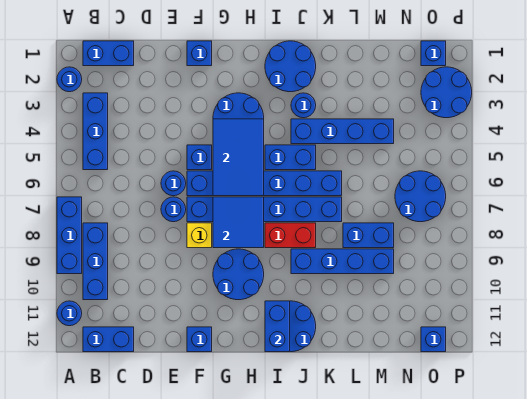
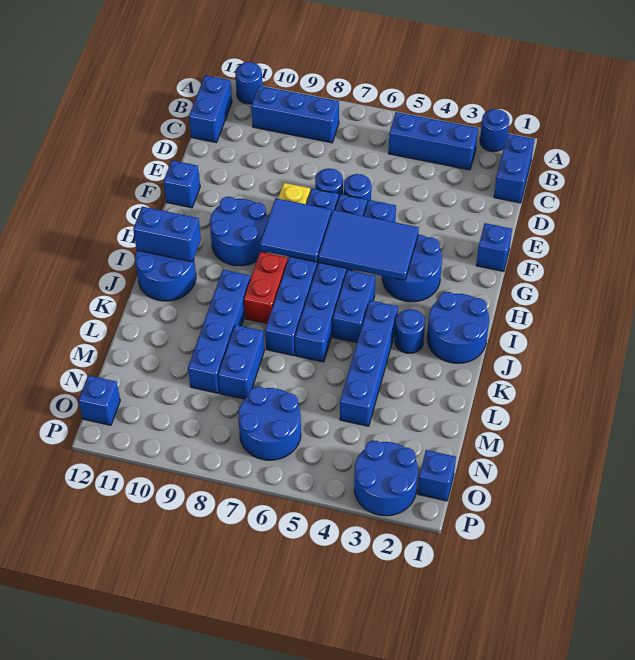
blue 1x3 brick [57,197,82,274] -> none

